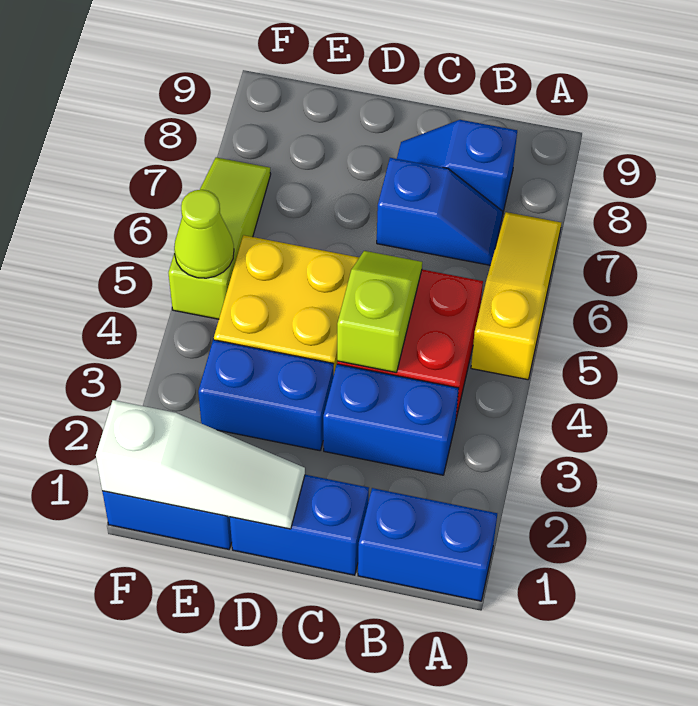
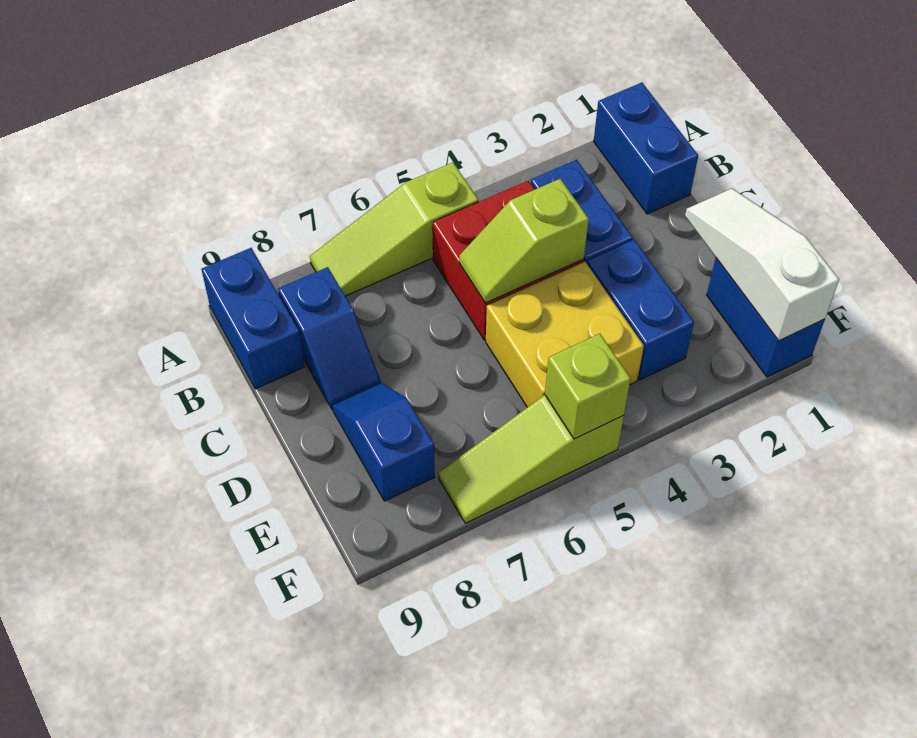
yellow 1x3 slope [471,212,561,380] -> lime 1x3 slope [310,162,478,296]
blue 1x2 slope [377,158,503,265] -> blue 1x2 slope moved to [333,383,435,501]
blue 1x2 brick [230,475,369,575] -> blue 1x2 brick moved to [201,248,305,389]
lime 1x1 cone [174,190,234,278] -> lime 1x1 brick [545,334,631,439]

